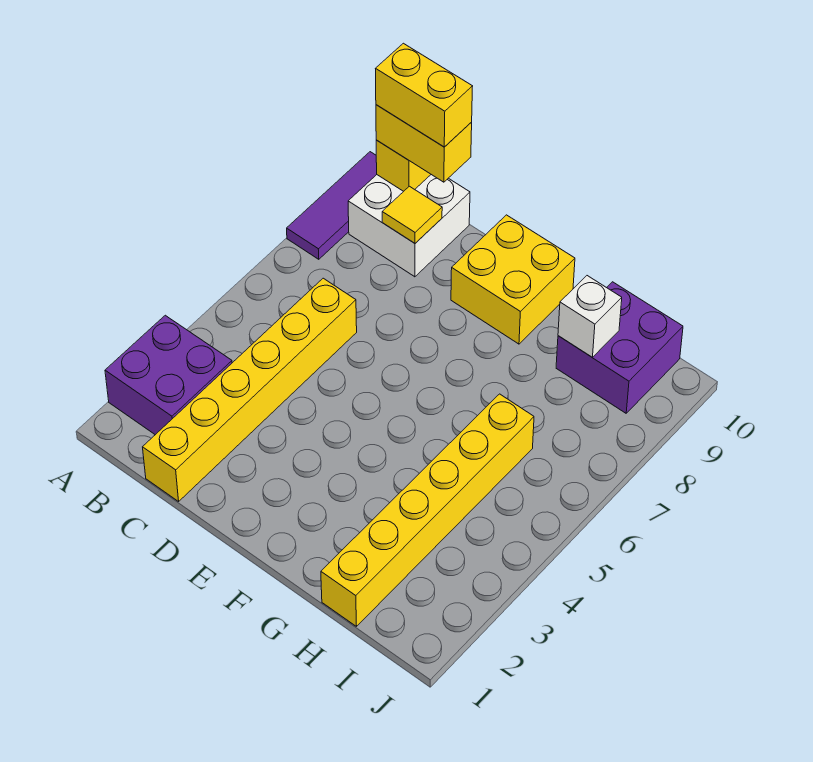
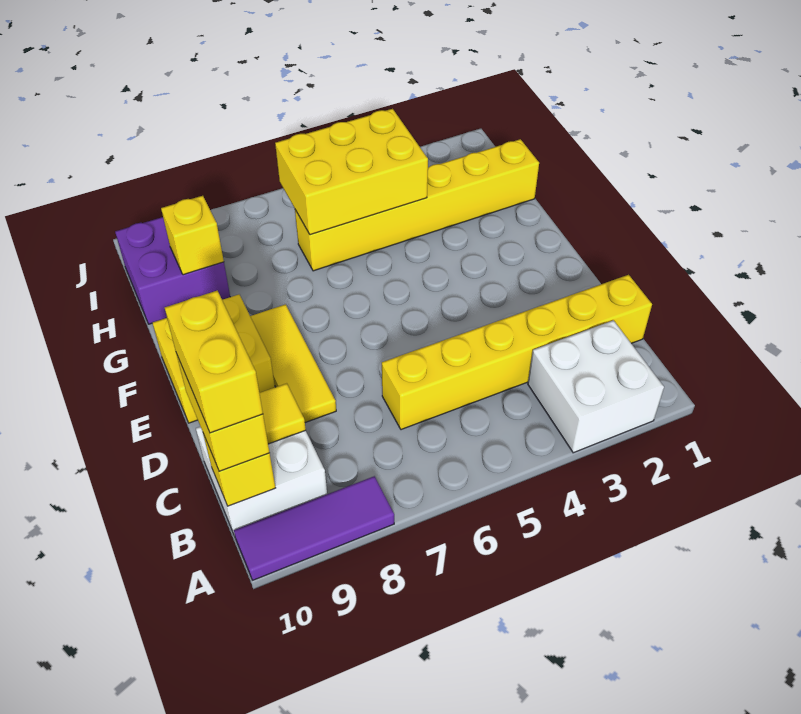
purple 2x2 brick [105,315,232,435] -> white 2x2 brick [528,320,664,453]
none -> yellow 1x3 tile [250,304,336,423]
none -> yellow 2x3 brick [275,109,428,235]
white 1x1 brick [558,276,622,357] -> yellow 1x1 brick [161,196,224,275]

